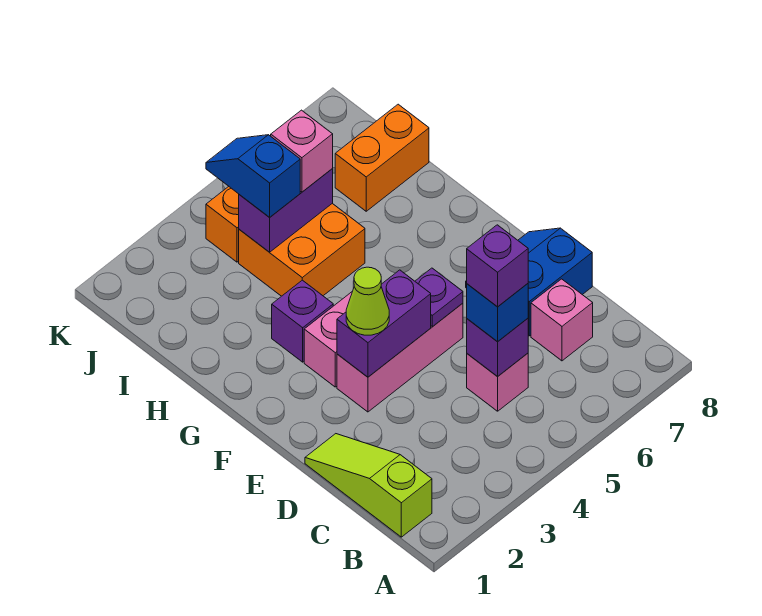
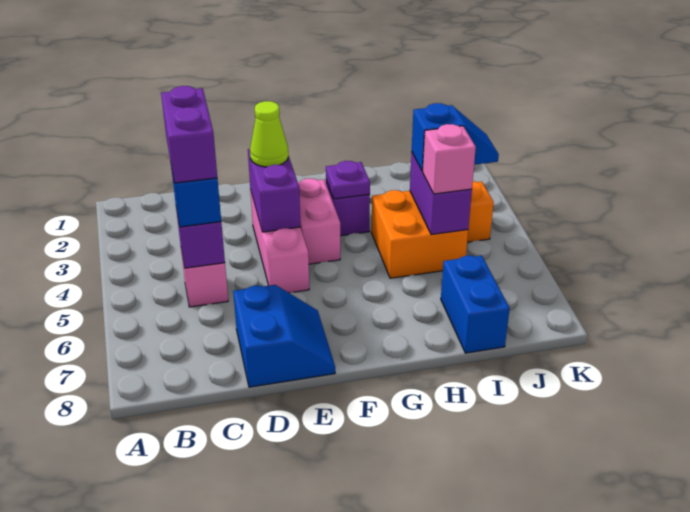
lime 1x3 slope [305,434,432,537] -> none
purple 1x1 brick [467,225,528,307] -> purple 1x2 brick [161,86,217,183]
pink 1x1 brick [531,279,593,361] -> none
purple 1x1 plate [415,268,463,326] -> purple 1x1 plate moved to [326,161,370,199]
orange 1x2 brick [335,104,429,211] -> blue 1x2 brick [441,256,510,353]

